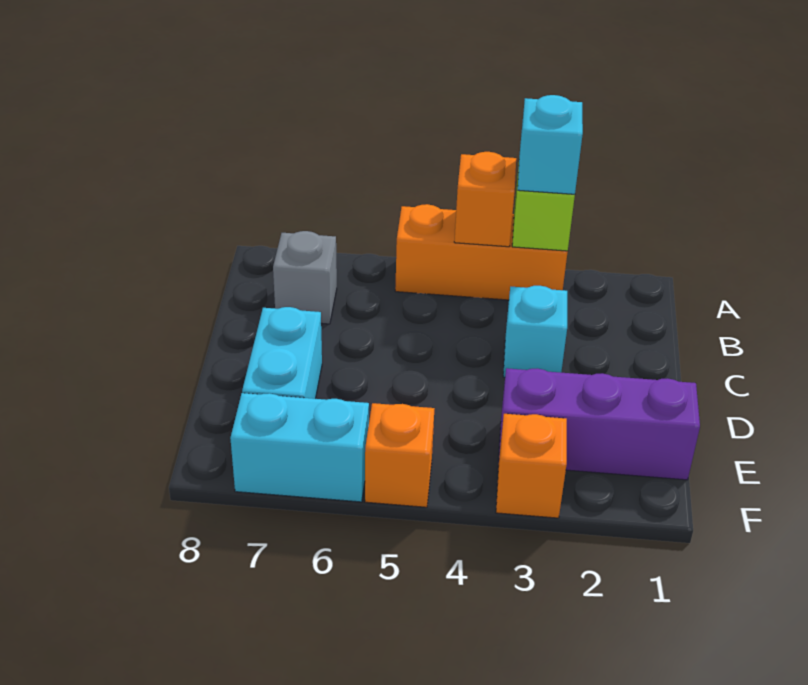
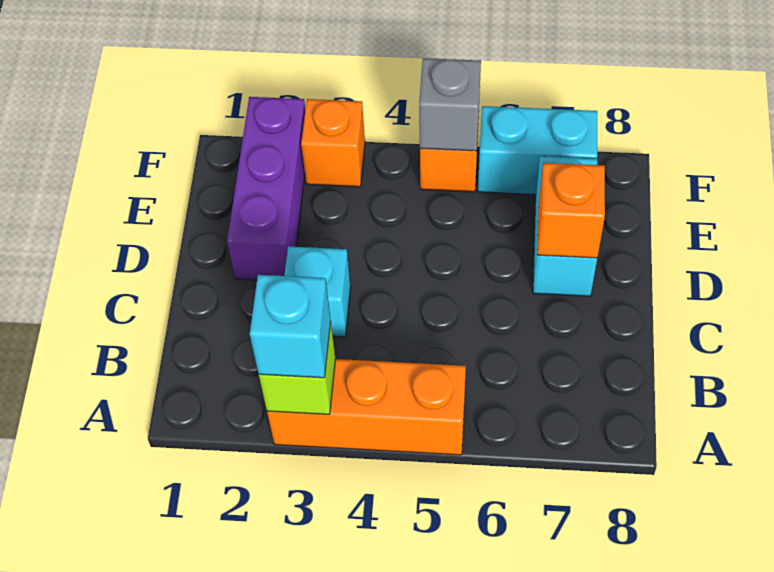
orange 1x1 brick [454,152,516,247] -> orange 1x1 brick moved to [537,163,605,258]
grey 1x1 brick [273,231,337,324] -> grey 1x1 brick moved to [419,58,481,151]
purple 1x3 brick [499,368,700,480] -> purple 1x3 brick turned to [227,97,305,280]

